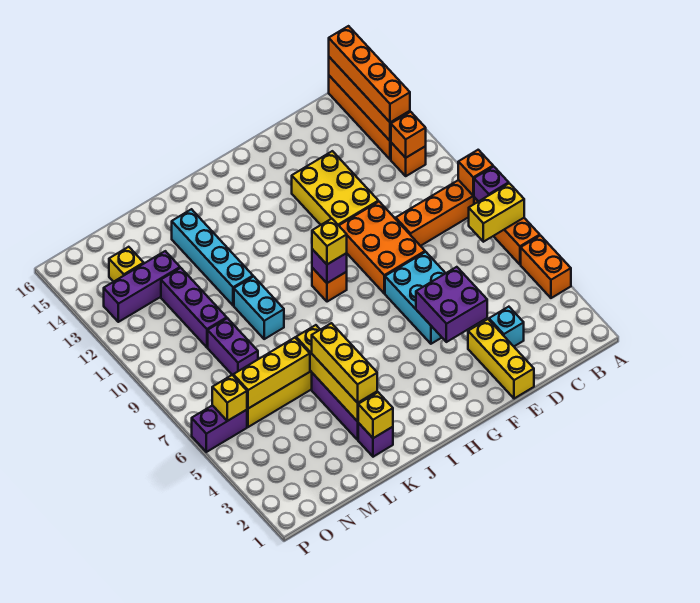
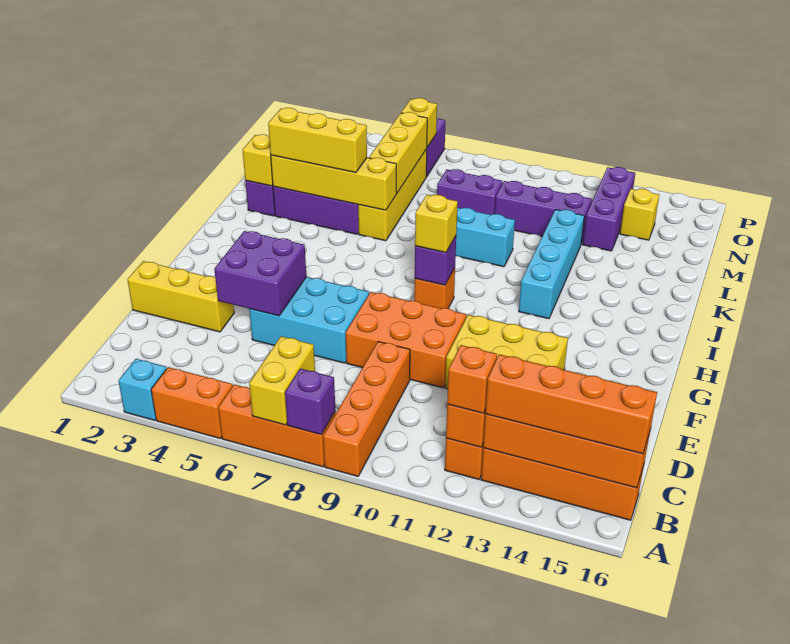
orange 1x1 brick [458,150,493,196] -> orange 1x1 brick moved to [447,345,497,413]
cyan 1x1 brick [489,307,524,346] -> cyan 1x1 brick moved to [118,359,167,420]
cyan 1x4 brick [172,209,253,306] -> cyan 1x4 brick turned to [519,209,584,319]

